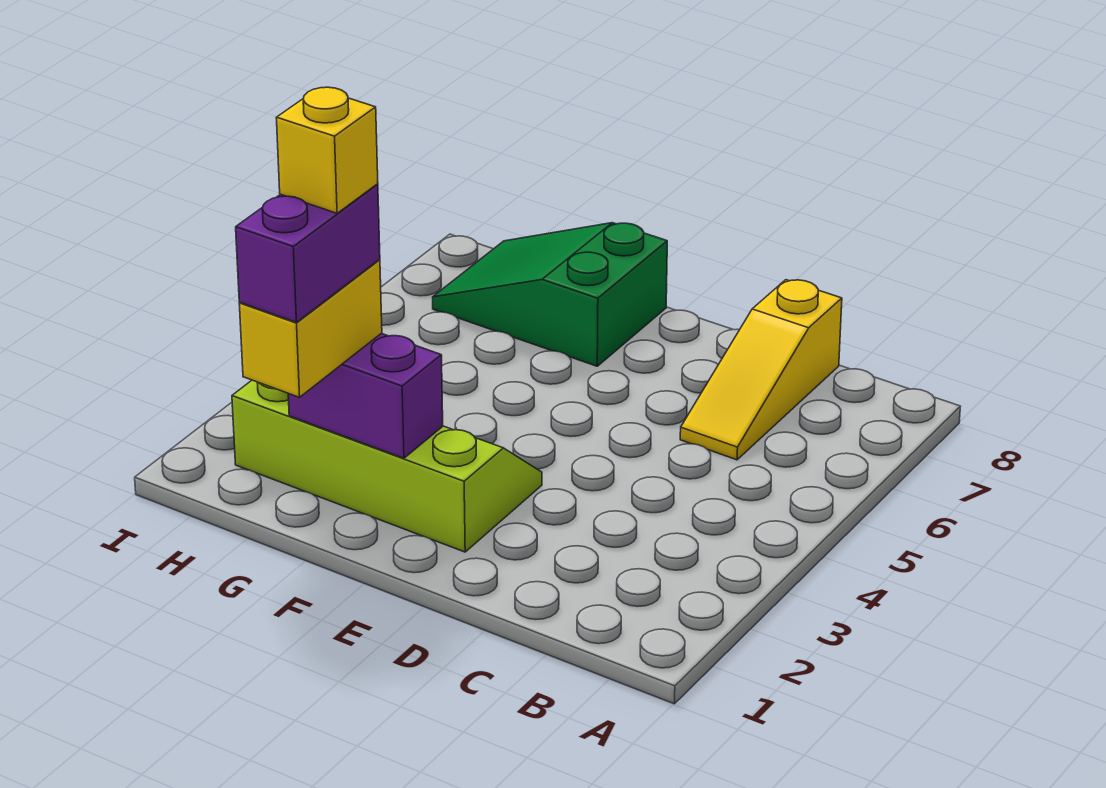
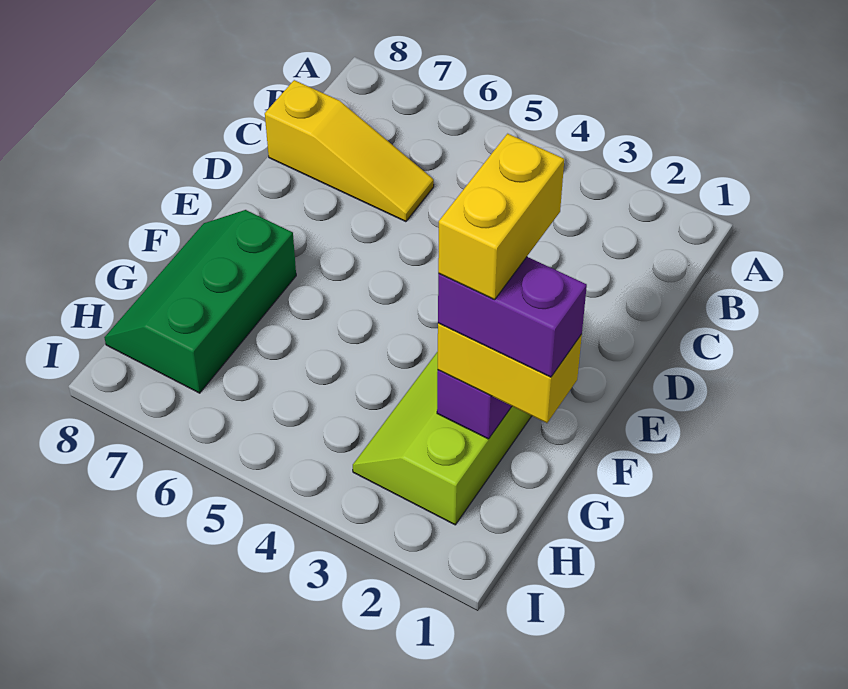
green 2x3 slope [433,223,667,366] -> green 2x3 slope turned to [104,210,296,393]
yellow 1x1 brick [276,87,378,213] -> yellow 1x2 brick [438,134,564,300]

